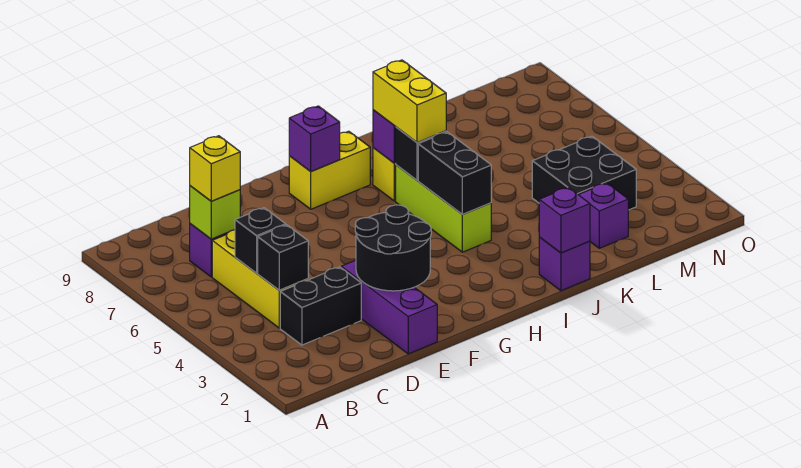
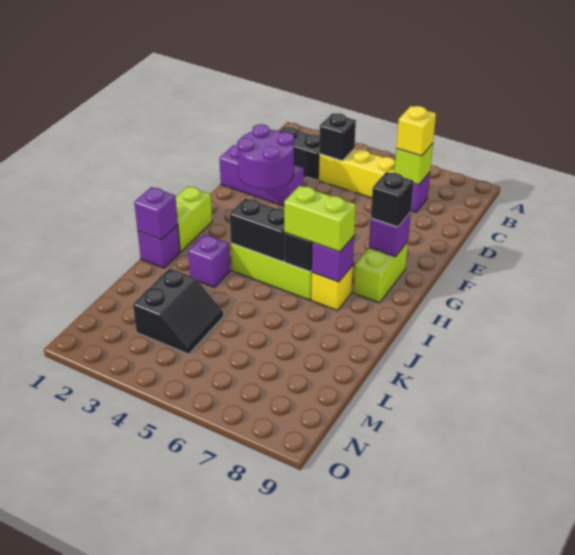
black 1x2 brick [280,267,361,345] -> black 1x2 brick turned to [280,127,320,180]
black 1x1 brick [235,208,286,273] -> black 1x1 brick moved to [371,172,414,227]
black 2x2 round brick [355,205,431,291] -> purple 2x2 round brick [237,124,294,189]
yellow 1x2 brick [289,131,370,209] -> lime 1x2 brick [353,242,408,303]
none -> lime 1x2 brick [176,186,212,252]
yellow 1x2 brick [373,60,446,143] -> lime 1x2 brick [284,186,356,252]
purple 1x1 brick [579,183,628,248] -> purple 1x1 brick moved to [188,235,230,288]
black 2x2 brick [532,136,636,210] -> black 2x2 slope [133,268,223,354]

